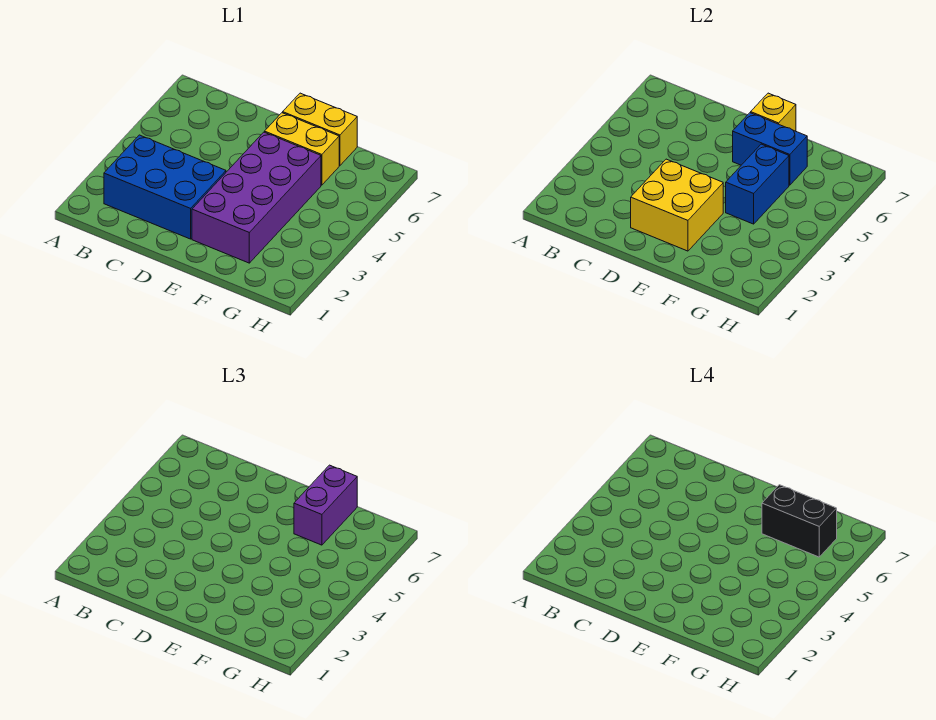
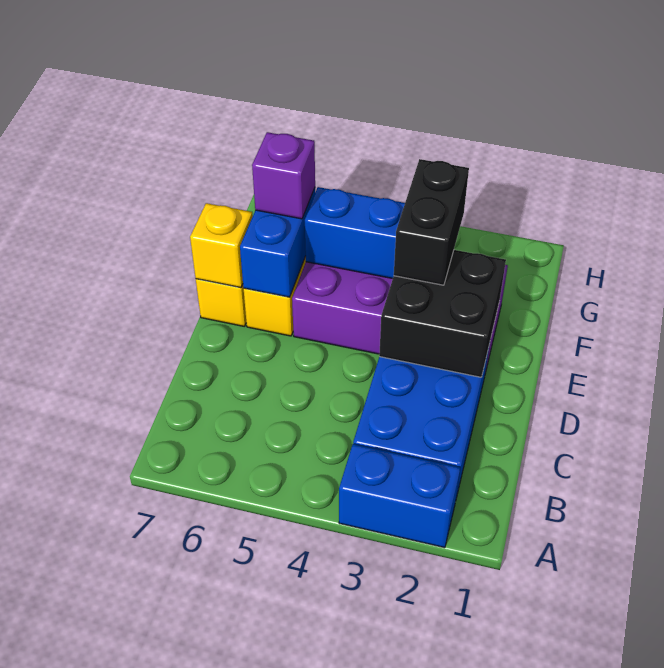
none -> blue 1x2 brick [339,444,460,548]
yellow 2x2 brick [631,159,723,251] -> black 2x2 brick [379,250,506,377]
purple 1x2 brick [294,465,357,545] -> purple 1x1 brick [252,132,315,219]
black 1x2 brick [762,485,837,557] -> black 1x2 brick moved to [394,159,469,285]

